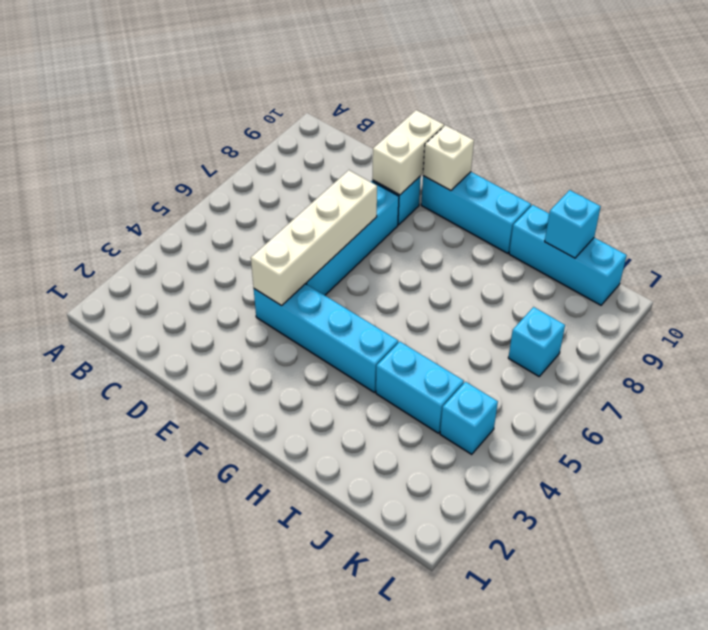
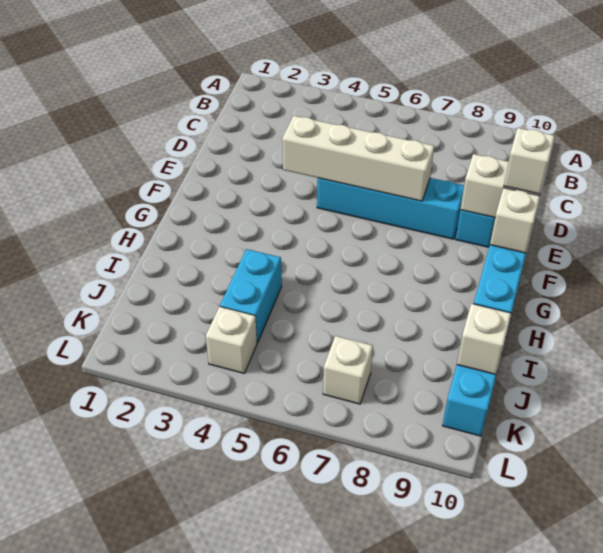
cyan 1x4 brick [254,284,398,392] -> none
none -> white 1x1 brick [504,128,555,194]
cyan 1x1 brick [545,190,601,258] -> white 1x1 brick [457,304,511,374]
cyan 1x1 brick [440,382,498,454] -> white 1x1 brick [206,307,257,373]
cyan 1x1 brick [508,307,565,376] -> white 1x1 brick [323,336,373,404]

